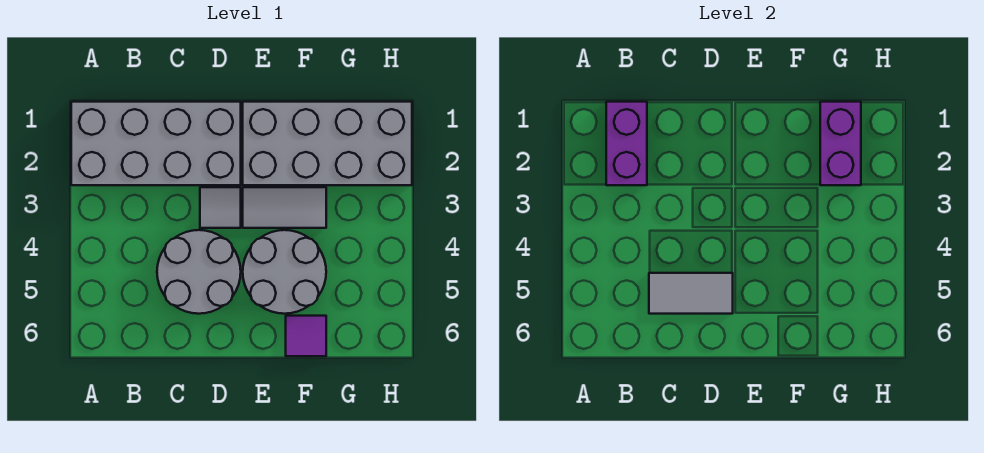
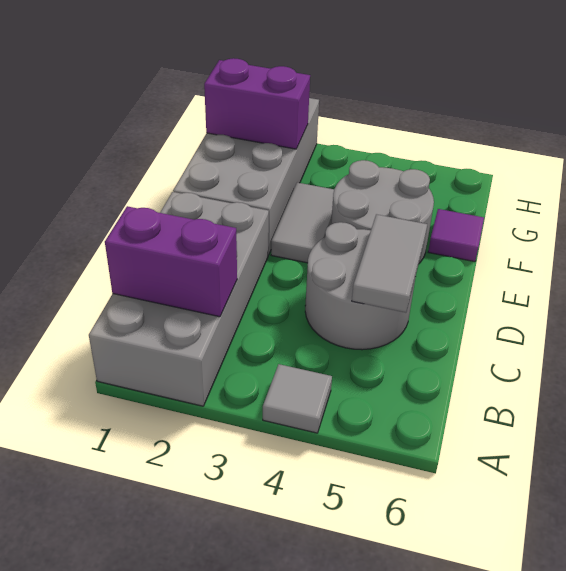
grey 1x1 tile [200,187,241,228] -> grey 1x1 tile moved to [263,364,332,433]

